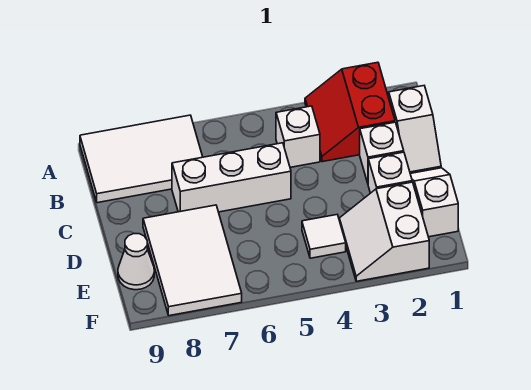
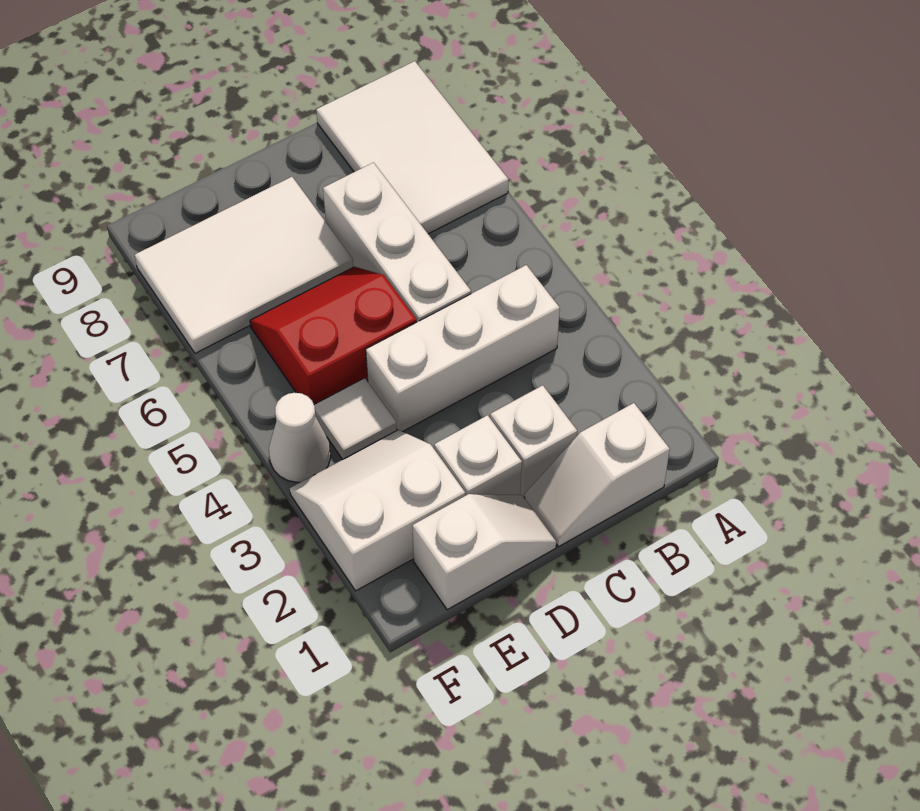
red 2x2 slope [305,62,395,162] -> red 2x2 slope moved to [250,267,417,404]
white 1x1 brick [276,106,320,167] -> white 1x3 brick [366,265,560,432]
white 1x1 cone [118,234,154,290] -> white 1x1 cone moved to [269,393,331,482]

